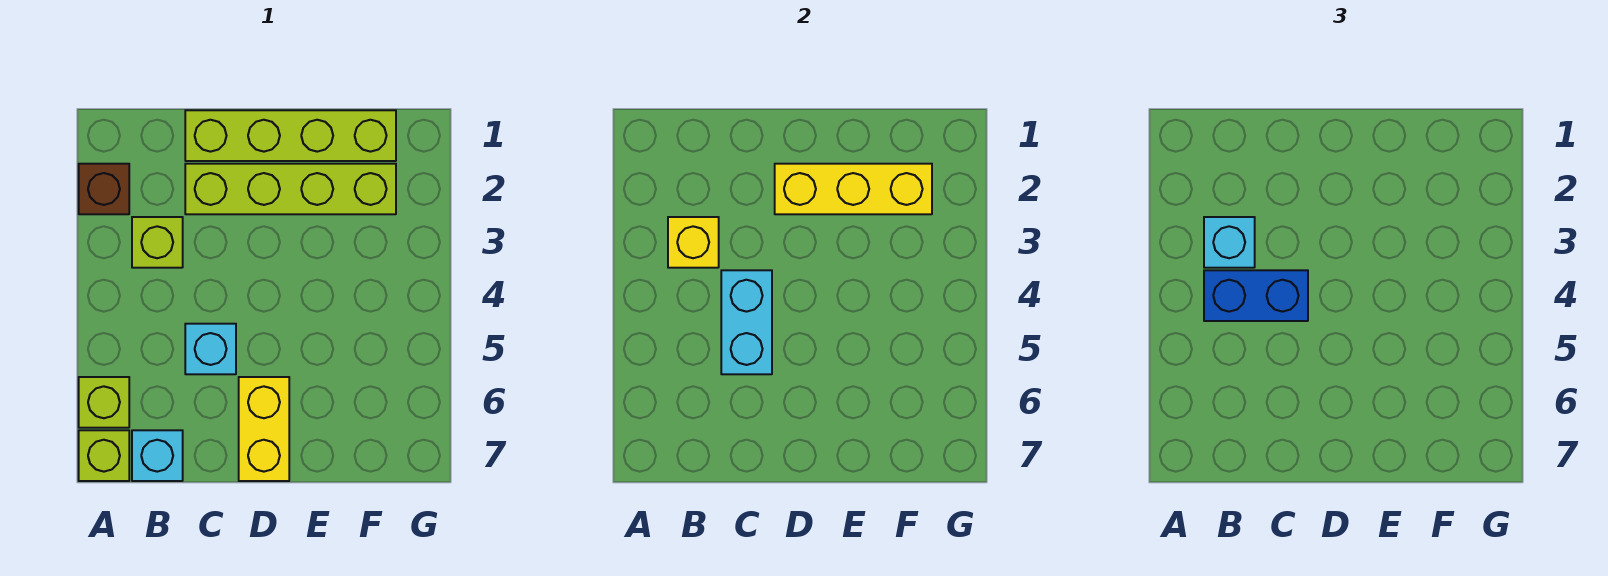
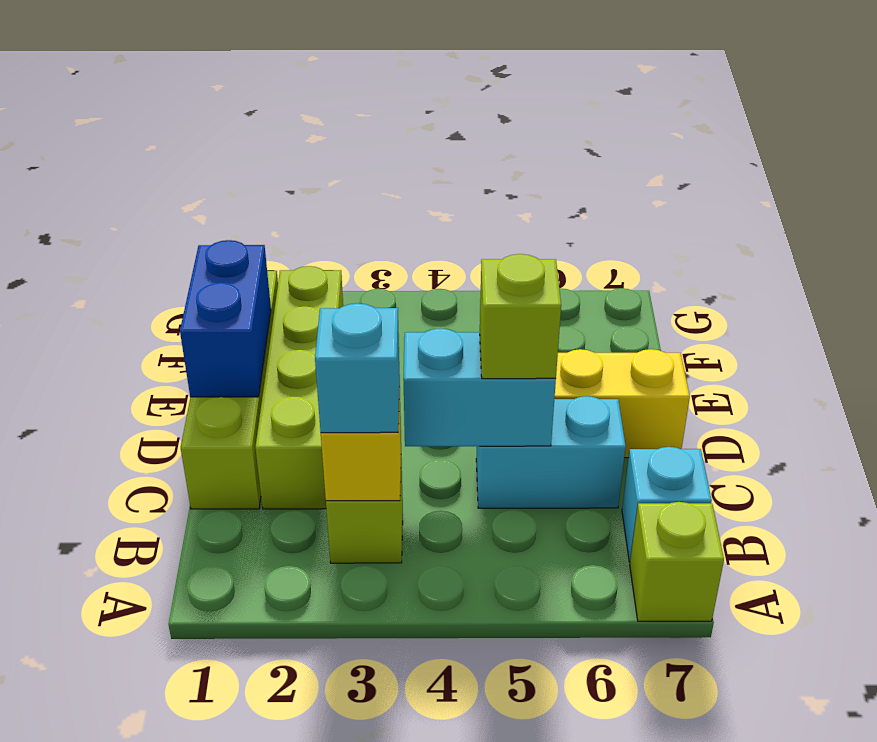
brown 1x1 brick [79,164,129,214] -> none
lime 1x1 brick [79,377,129,428] -> lime 1x1 brick moved to [480,254,561,379]
blue 1x2 brick [1204,270,1308,321] -> blue 1x2 brick moved to [180,240,271,397]
cyan 1x1 brick [185,324,236,374] -> cyan 1x2 brick [476,396,626,508]
yellow 1x3 brick [775,164,932,214] -> none

